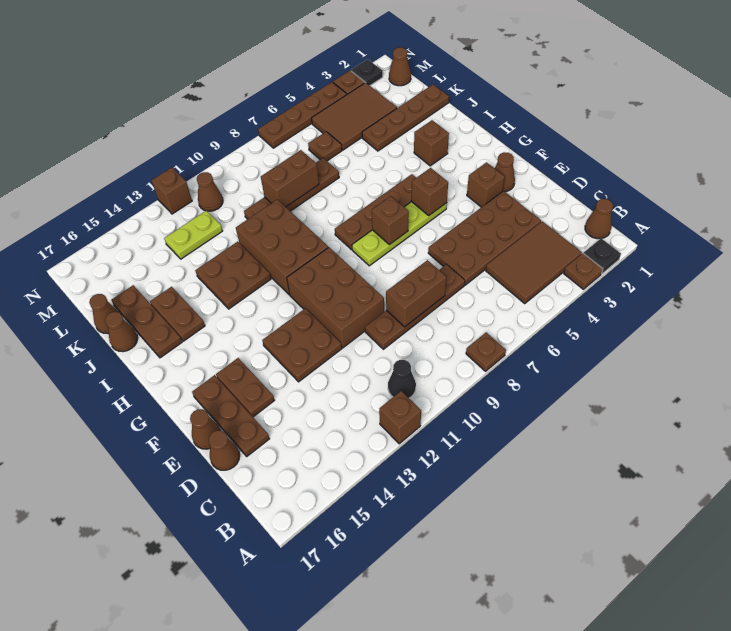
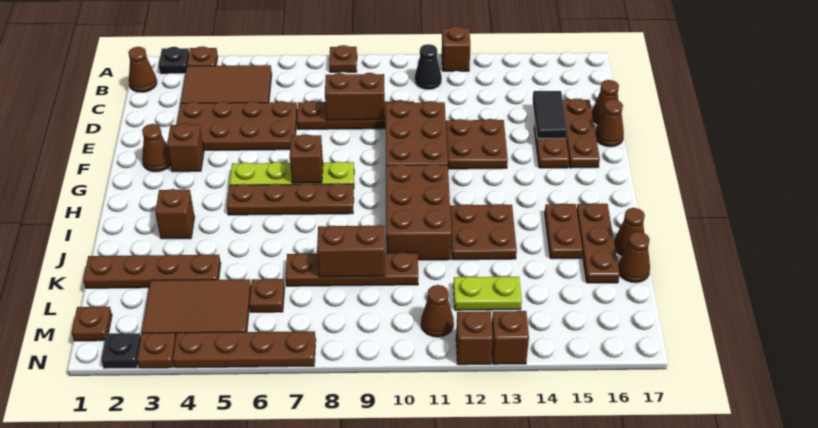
none -> black 1x2 tile [533,91,567,138]
brown 1x1 brick [411,168,448,215] -> brown 1x1 brick moved to [492,311,529,364]
brown 1x1 cone [389,47,411,86] -> brown 1x1 plate [72,307,112,341]

